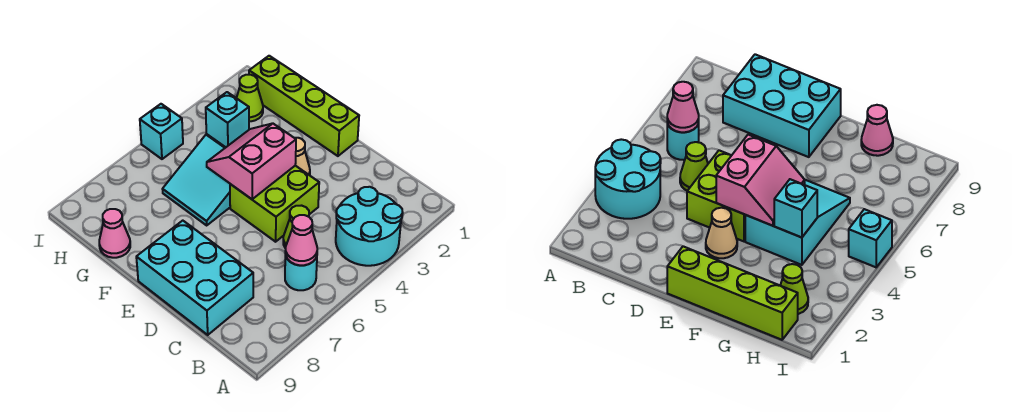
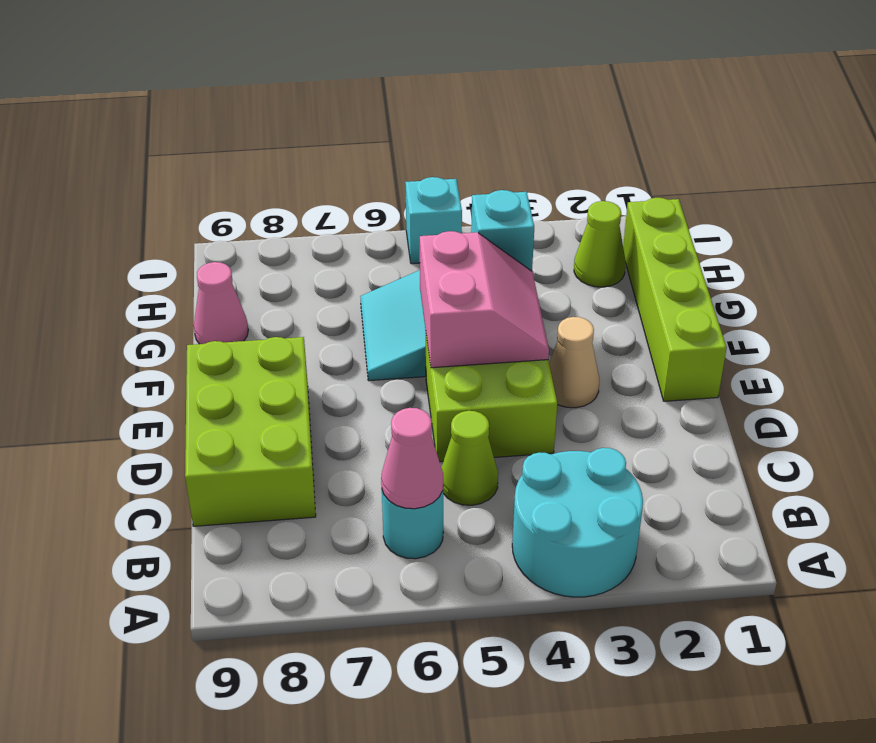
cyan 2x3 brick [136,221,253,335] -> lime 2x3 brick [185,337,316,526]
pink 2x2 slope [207,123,296,199] -> pink 2x2 slope turned to [420,231,549,368]

